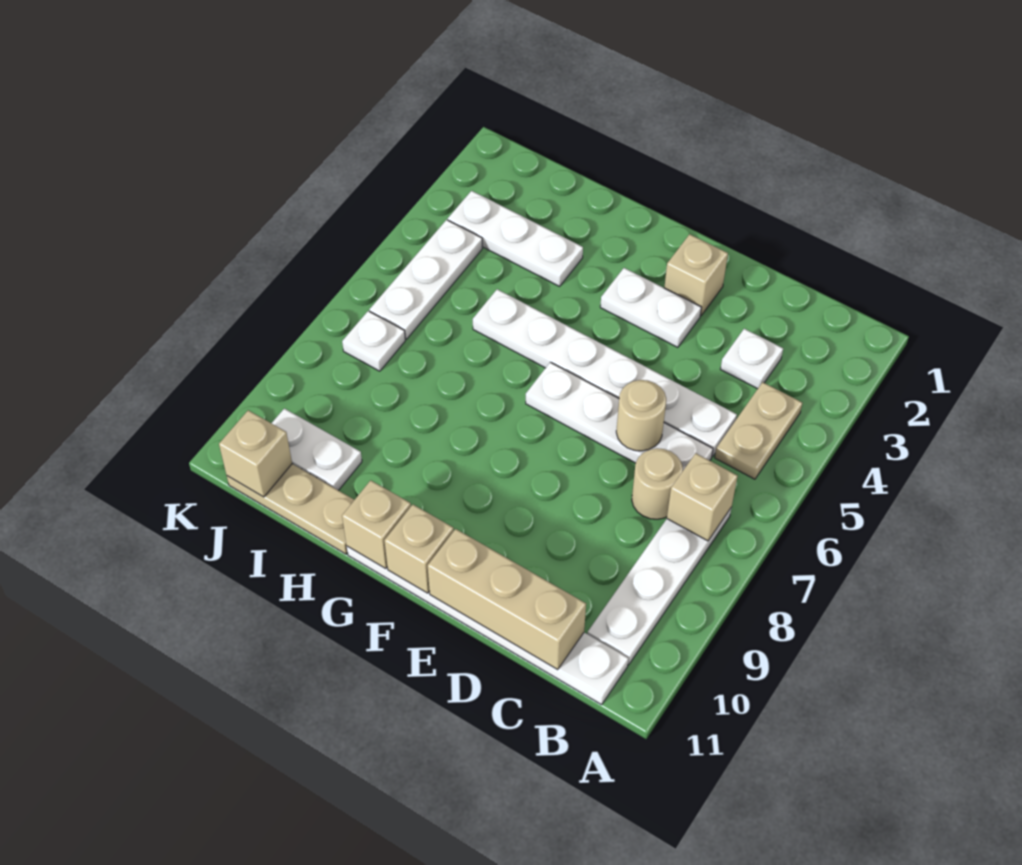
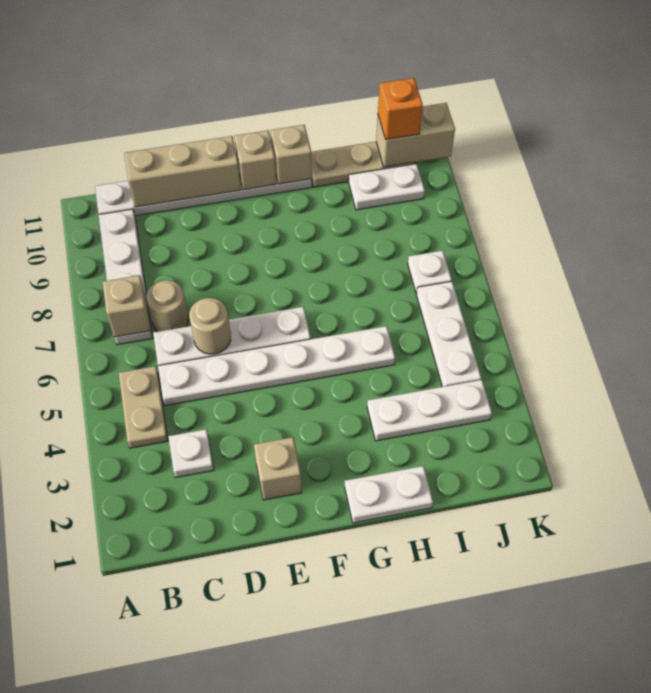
white 1x2 plate [600,268,701,347] -> white 1x2 plate moved to [345,466,433,523]
tan 1x1 brick [219,410,292,497] -> tan 1x2 brick [376,103,455,167]
none -> orange 1x1 brick [378,78,423,140]

